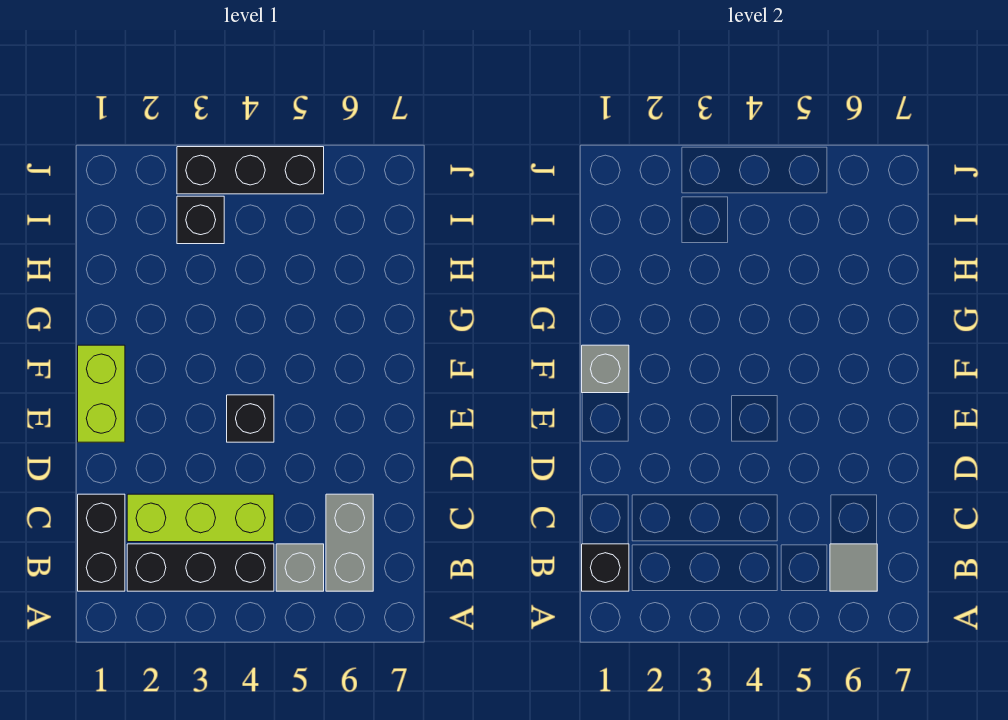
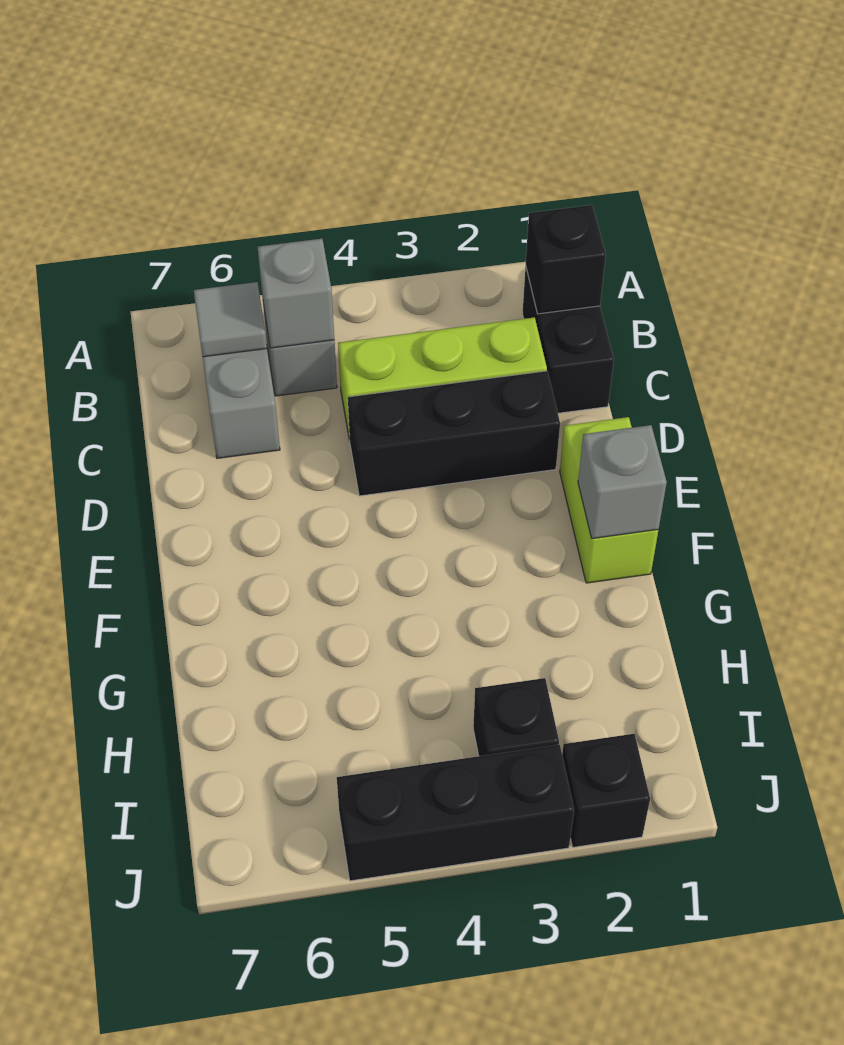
black 1x3 brick [127,544,274,591] -> black 1x3 brick moved to [348,371,560,496]
none -> grey 1x1 brick [257,239,334,348]
black 1x1 brick [227,395,274,442] -> black 1x1 brick moved to [562,734,650,847]

